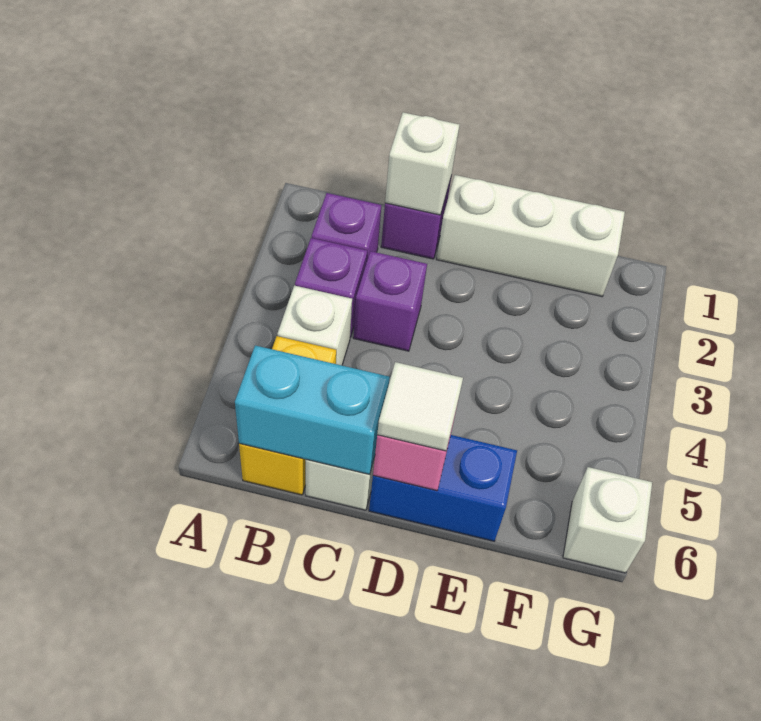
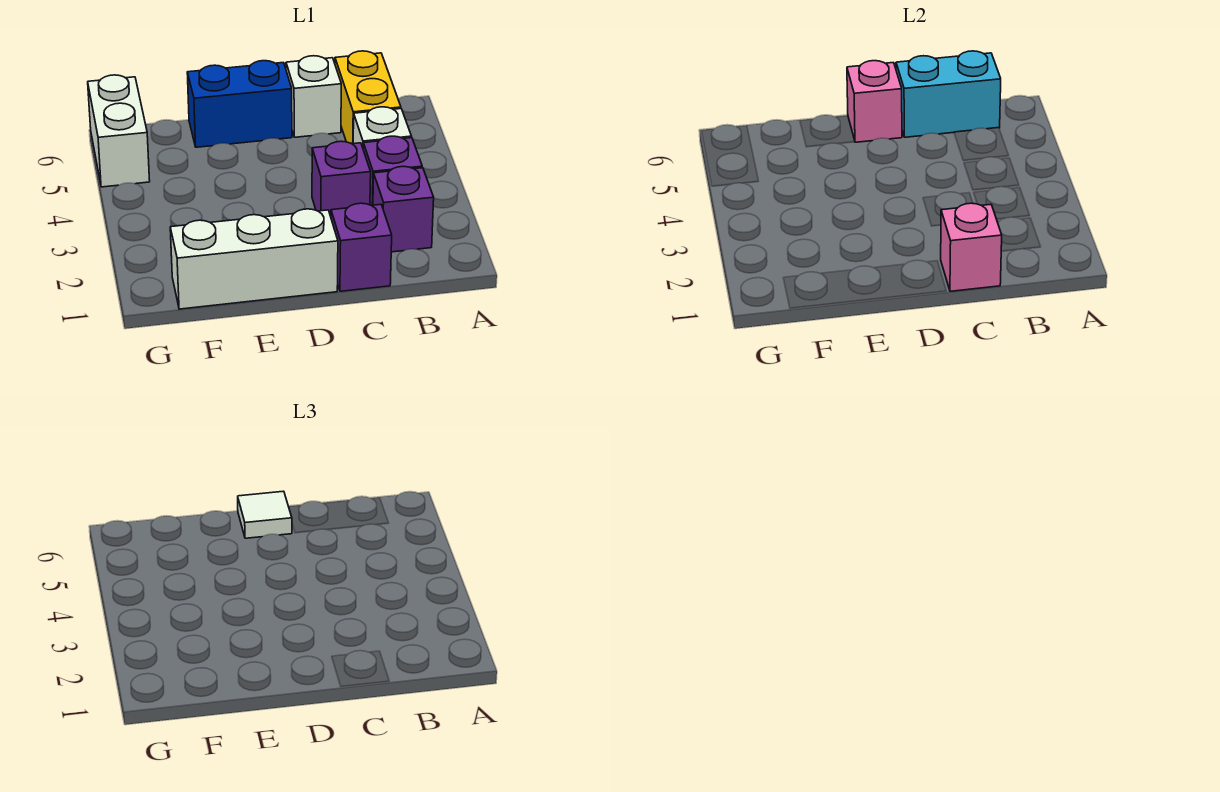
white 1x1 brick [385,112,459,215] -> pink 1x1 brick [941,203,1002,291]
white 1x1 brick [563,467,652,573] -> white 1x2 brick [88,75,150,187]

